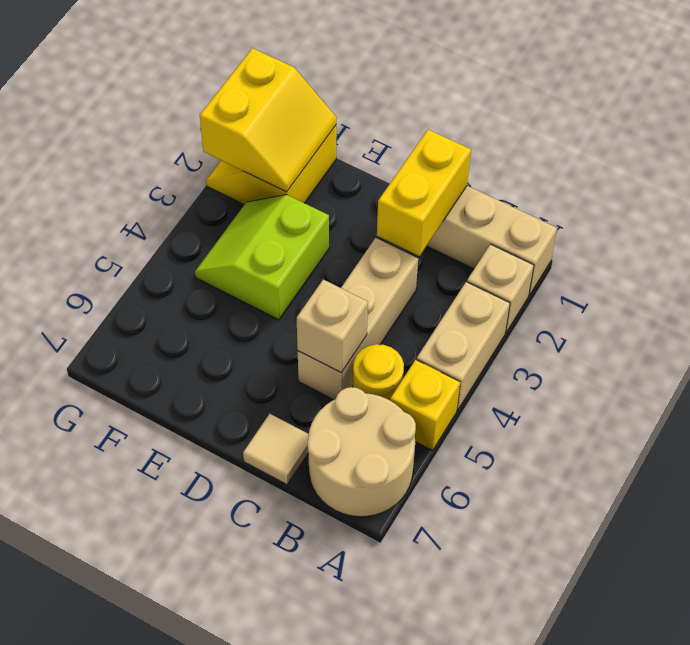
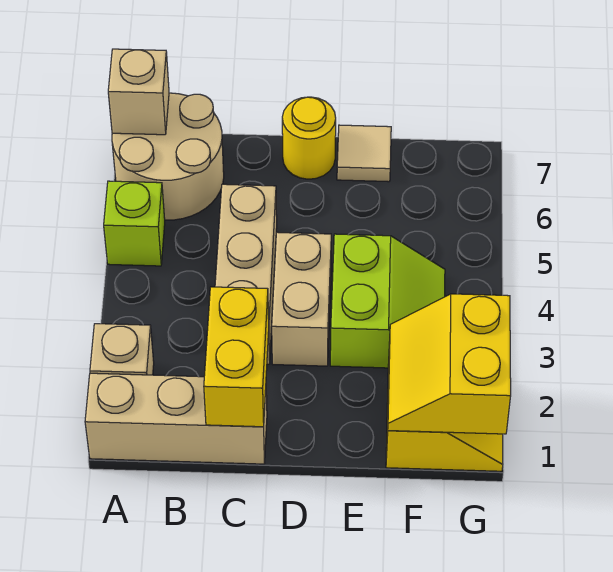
tan 1x2 brick [417,282,510,410] -> tan 1x2 brick moved to [272,232,331,366]
yellow 1x1 brick [390,360,460,450] -> lime 1x1 brick [104,181,165,266]
yellow 1x1 round brick [353,344,404,400] -> yellow 1x1 round brick moved to [282,97,336,179]
tan 1x1 brick [297,280,368,373] -> tan 1x1 brick moved to [108,49,169,135]
tan 1x1 tile [243,414,309,485] -> tan 1x1 tile moved to [337,125,391,182]

